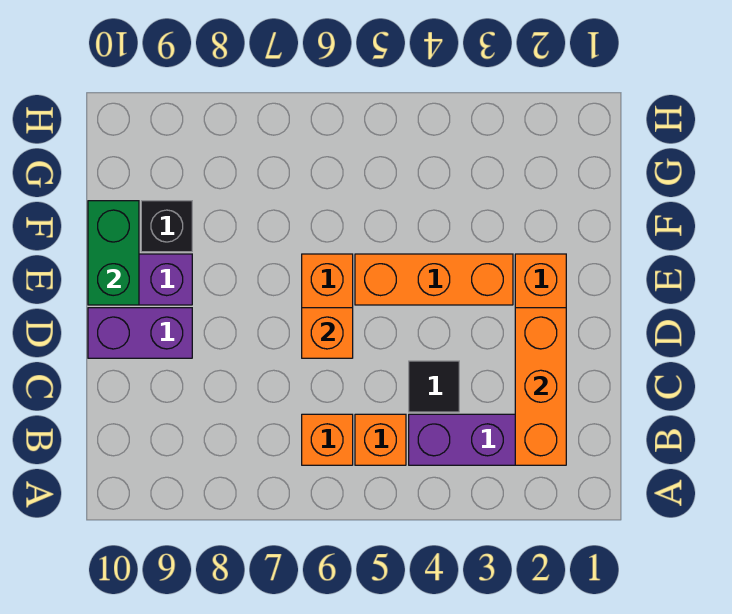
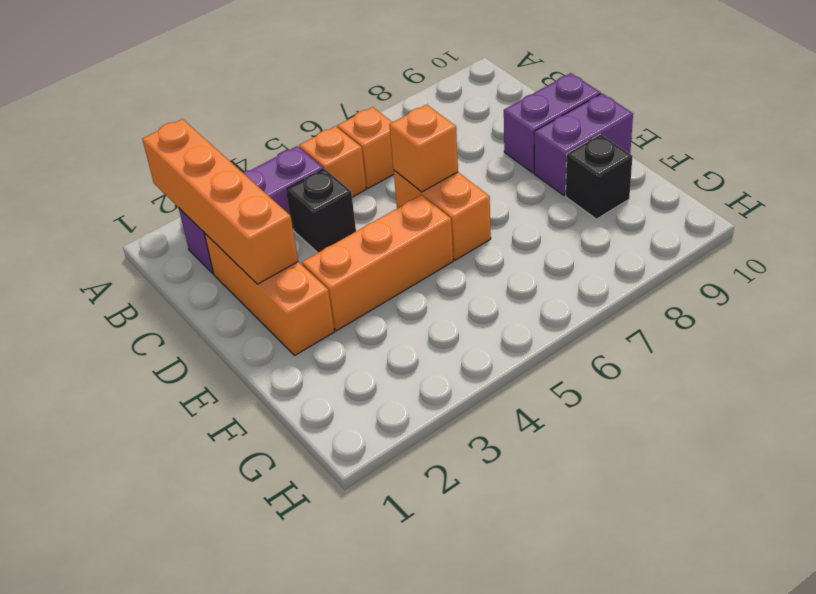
orange 1x3 brick [515,308,566,465] -> orange 1x4 brick [142,119,298,284]
black 1x1 tile [409,361,459,412] -> black 1x1 brick [287,169,356,253]
green 1x2 brick [88,201,139,305] -> none

